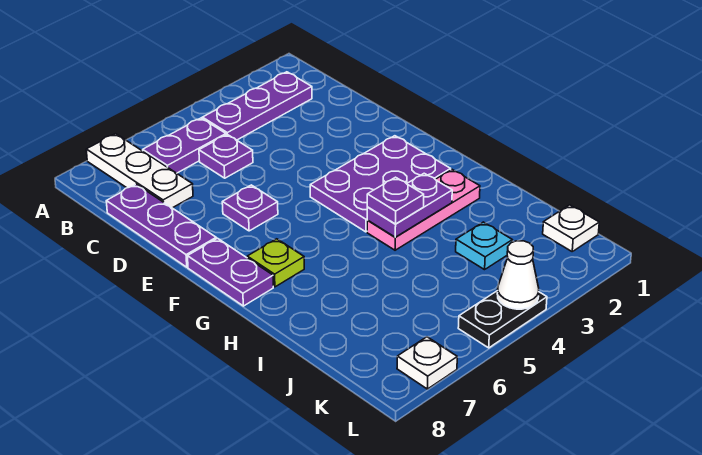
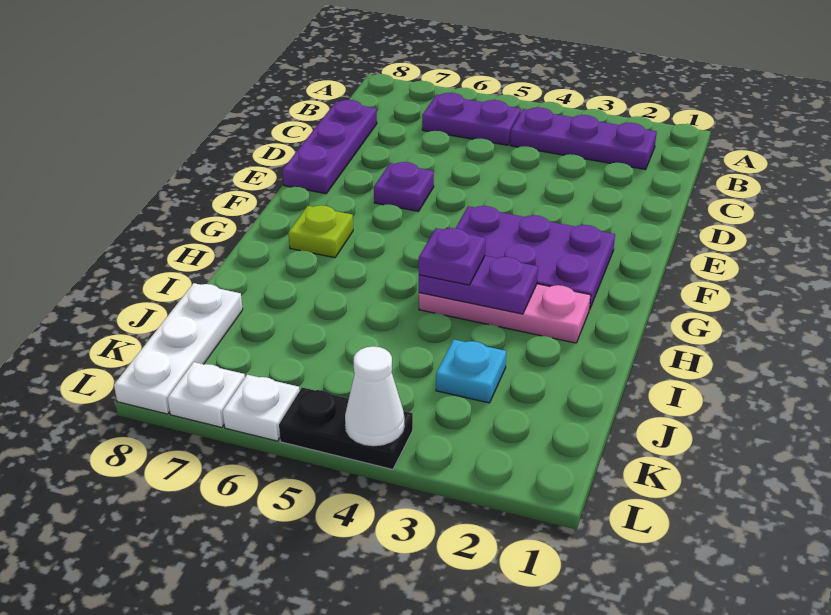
white 1x3 plate [86,134,193,208] -> white 1x3 plate moved to [114,283,243,414]
purple 1x1 plate [199,134,253,178] -> none
purple 1x2 plate [188,238,273,306] -> none
white 1x1 plate [543,205,599,251] -> white 1x1 plate moved to [223,375,300,441]

